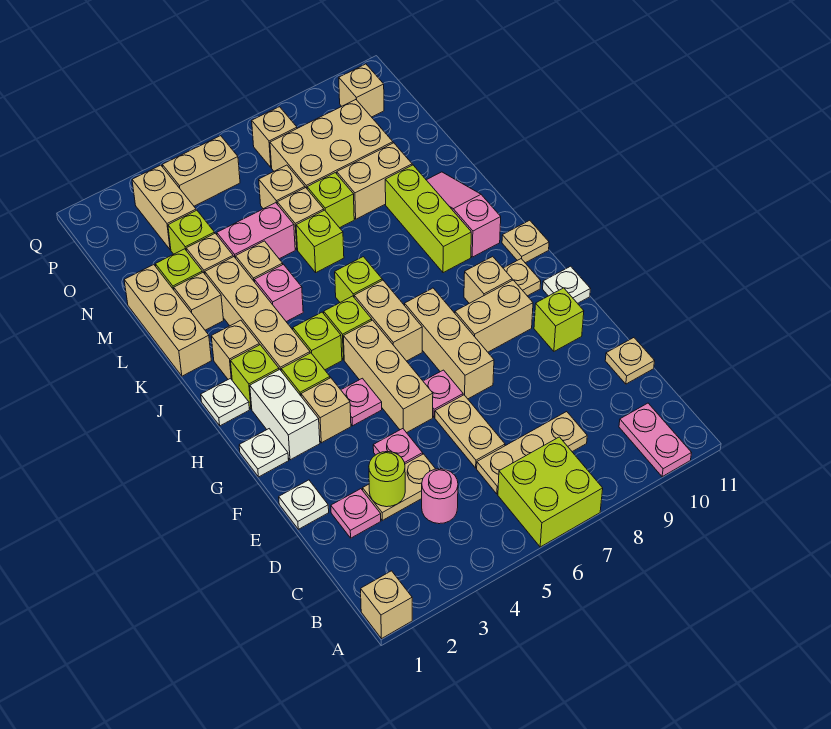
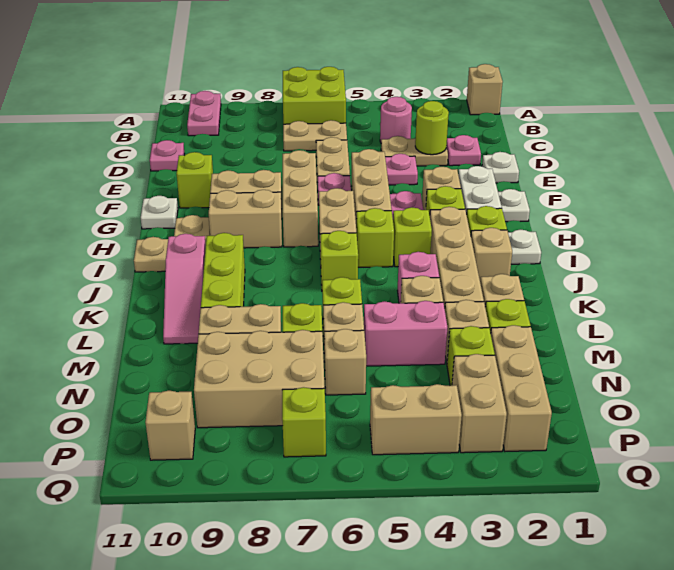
tan 1x3 plate [477,412,587,494] -> tan 1x2 plate [283,120,347,151]
tan 1x1 plate [605,338,655,384] -> pink 1x1 plate [150,140,184,171]
tan 1x1 brick [464,256,512,303] -> tan 1x2 brick [209,190,282,248]
tan 1x3 brick [124,265,211,376] -> tan 1x3 brick moved to [491,325,552,451]
tan 1x1 brick [252,107,297,167] -> lime 1x1 brick [282,387,326,457]

